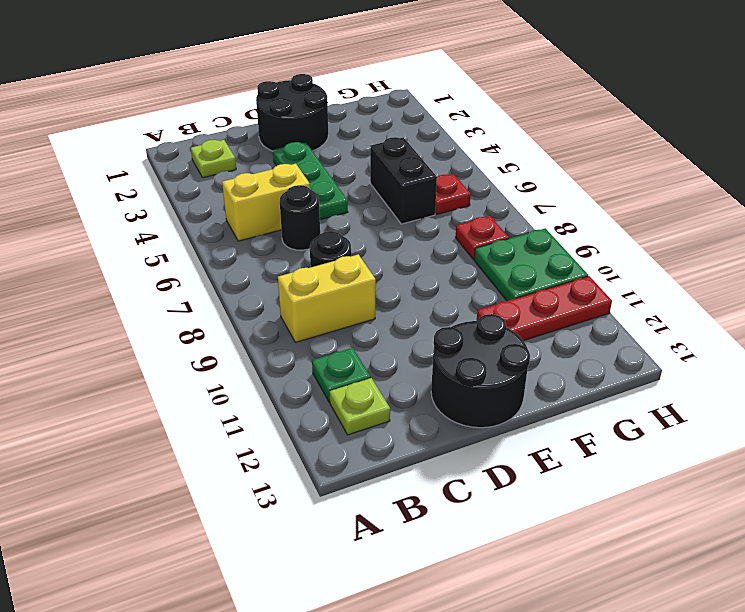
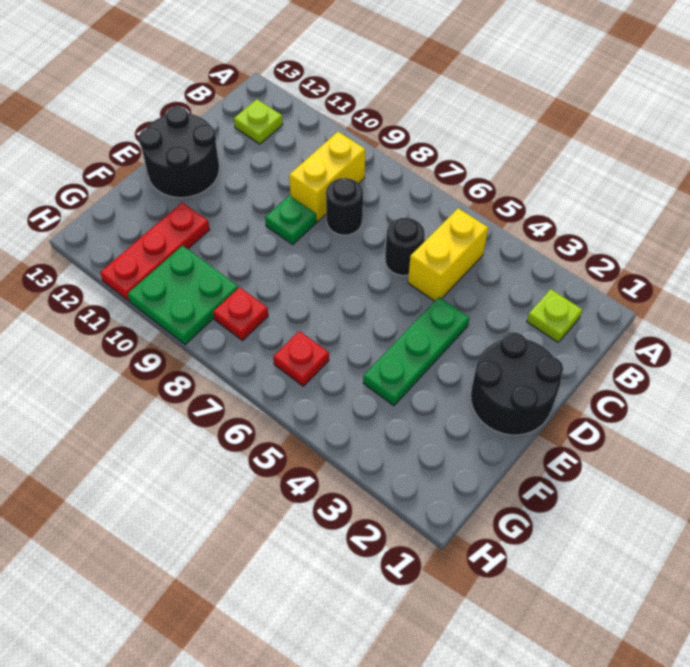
green 1x1 plate [312,348,371,402] -> green 1x1 plate moved to [265,195,317,244]
green 1x3 plate [273,142,348,220] -> green 1x3 plate turned to [363,297,469,406]
black 1x2 brick [370,137,437,224] -> none

